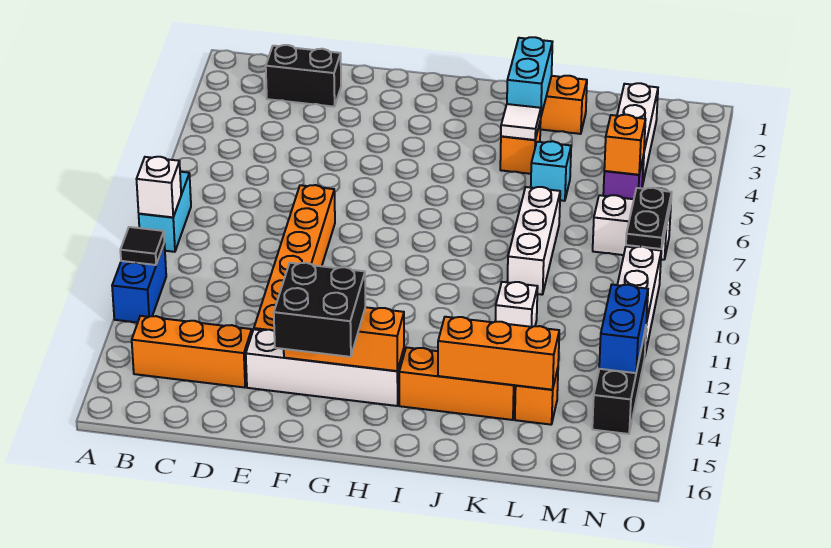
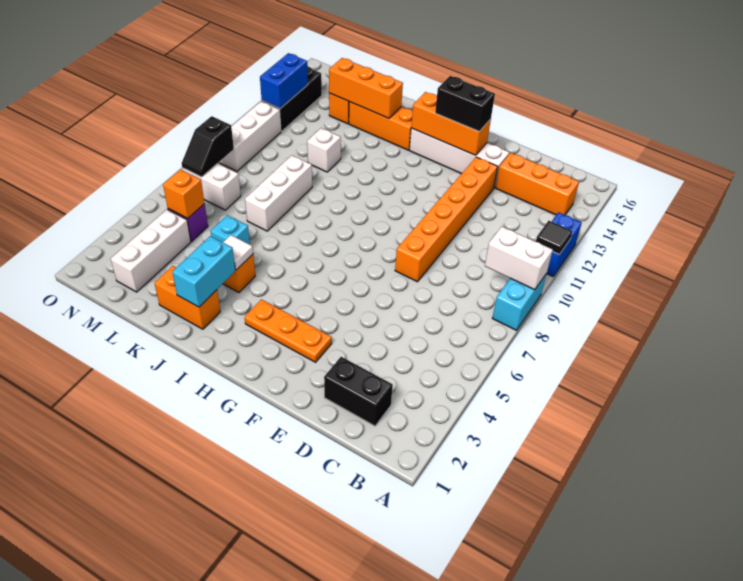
white 1x1 brick [137,157,181,217] -> white 1x2 brick [485,227,553,290]
none -> orange 1x3 plate [245,299,332,362]
black 2x2 brick [274,263,365,357] -> black 1x2 brick [435,76,495,131]
black 1x2 plate [626,188,672,249] -> black 1x2 slope [182,116,234,177]

